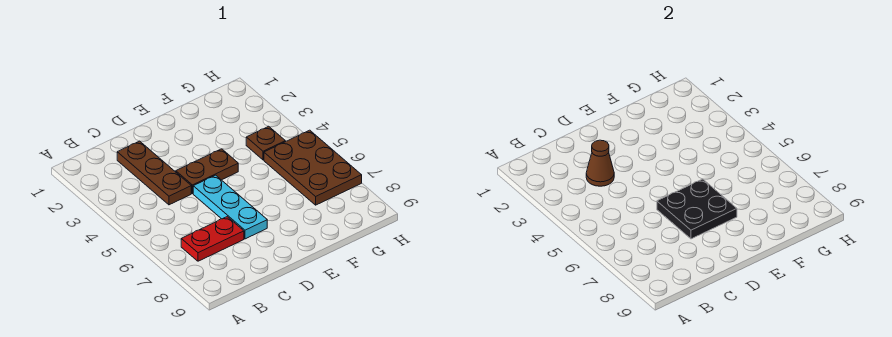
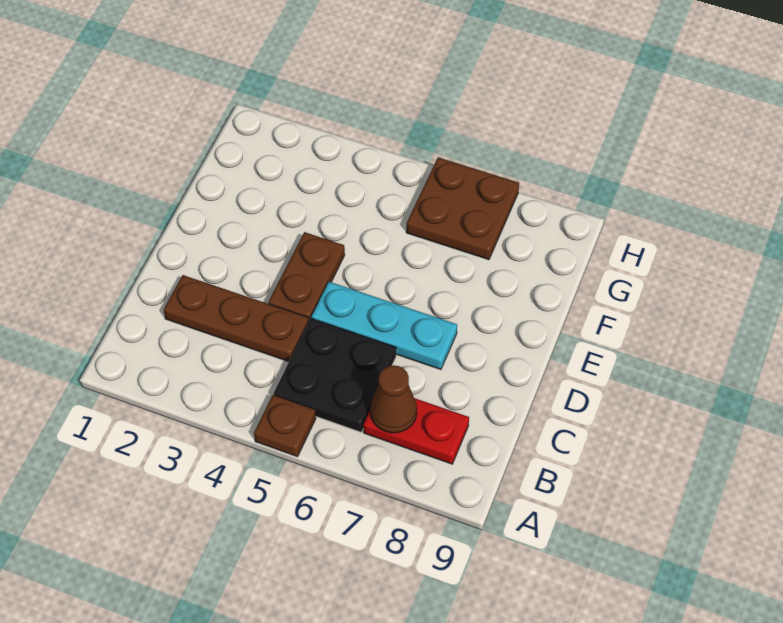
red 1x2 plate [181,217,244,261] -> red 1x2 plate turned to [363,398,469,464]
brown 1x1 cone [586,140,614,186] -> brown 1x1 cone moved to [370,365,417,433]
black 2x2 plate [657,179,737,239] -> black 2x2 plate moved to [274,318,396,432]
brown 1x1 plate [246,126,286,160] -> brown 1x1 plate moved to [254,395,316,457]
brown 2x3 plate [264,130,362,205] -> brown 2x2 plate [406,157,519,260]

